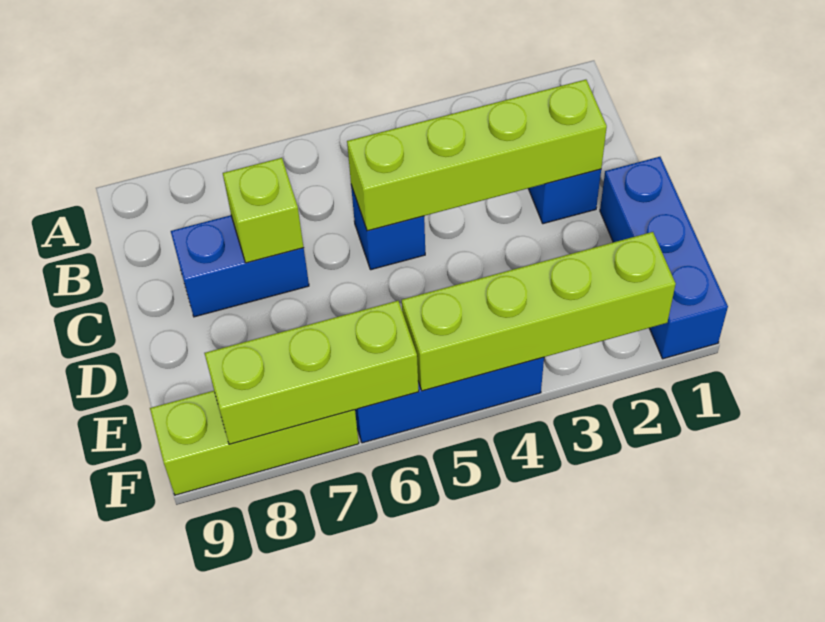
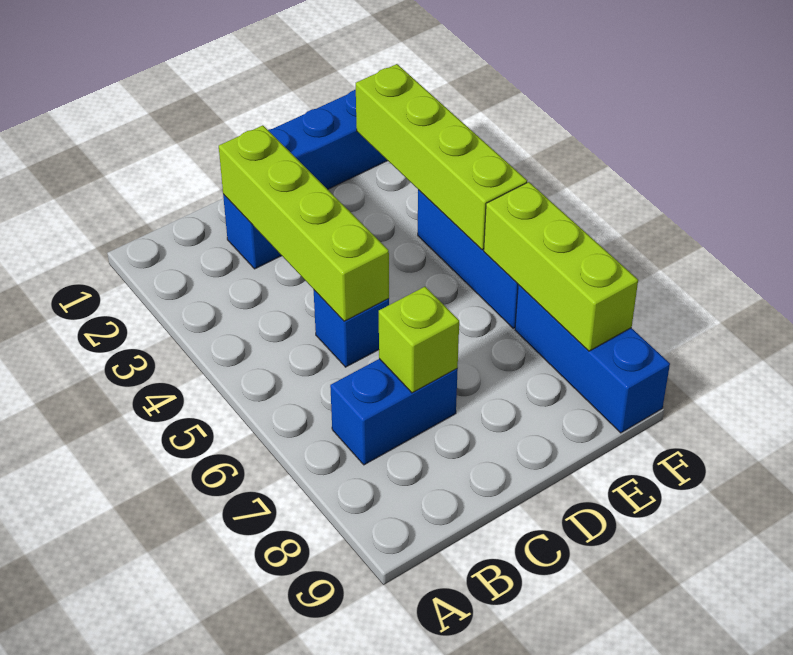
blue 1x2 brick [171,215,309,317] -> blue 1x2 brick turned to [330,359,458,465]
lime 1x3 brick [150,391,359,495] -> blue 1x3 brick [515,285,670,433]

